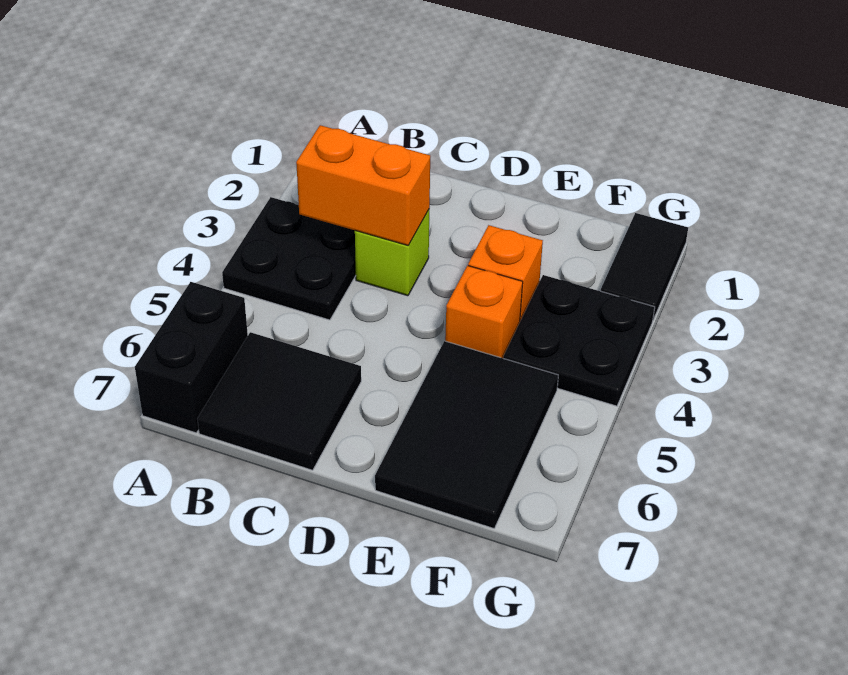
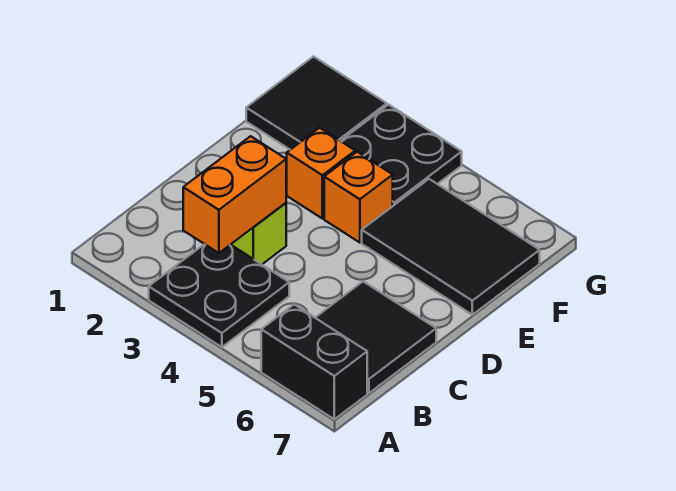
black 1x2 tile [601,213,688,320] -> black 2x2 tile [246,57,387,150]

